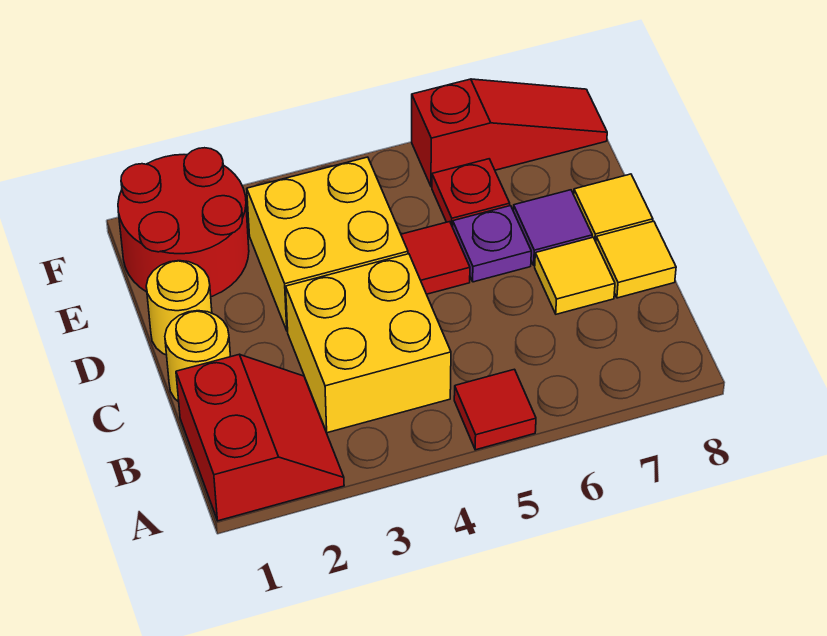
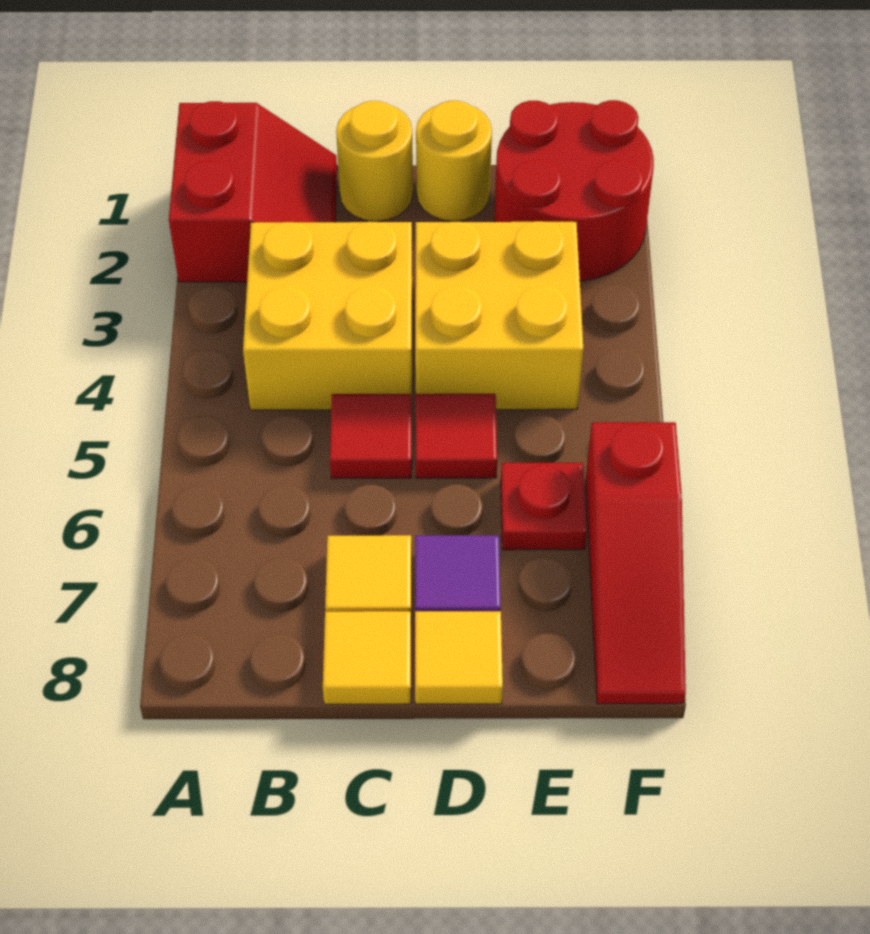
red 2x2 slope [176,354,344,521] -> red 2x2 slope turned to [169,101,337,282]
red 1x1 tile [454,369,536,450] -> red 1x1 tile moved to [330,394,412,479]
purple 1x1 plate [453,206,531,282] -> none

